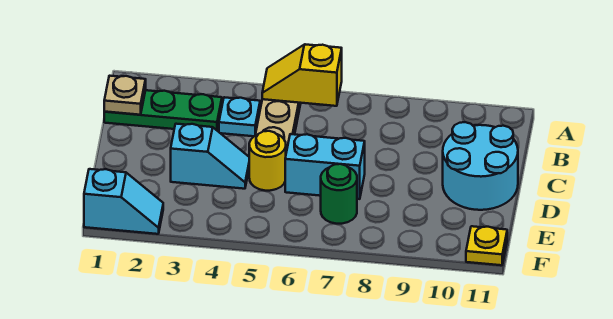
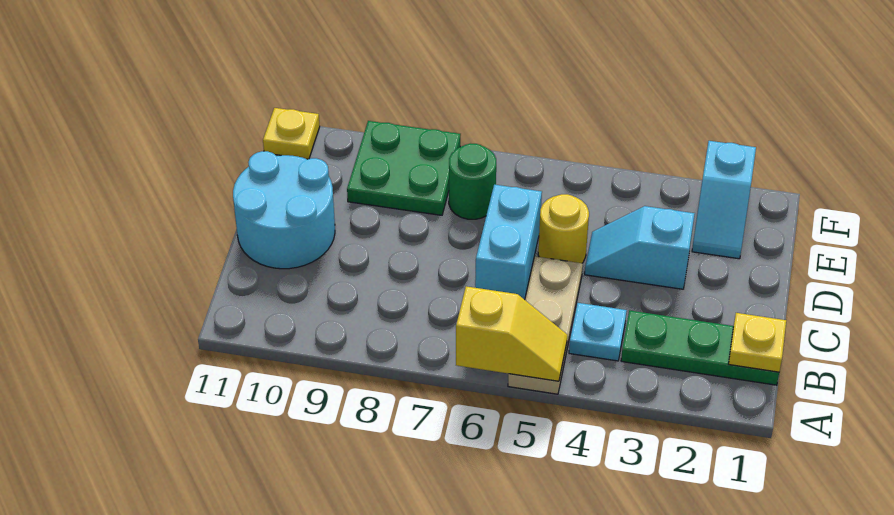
tan 1x1 plate [104,76,146,115] -> yellow 1x1 plate [729,313,786,372]
cyan 1x2 brick [285,134,365,199] -> cyan 1x2 brick turned to [475,185,542,300]
none -> green 2x2 plate [347,121,461,215]
cyan 1x2 slope [84,169,163,234] -> cyan 1x2 slope turned to [692,141,756,259]

